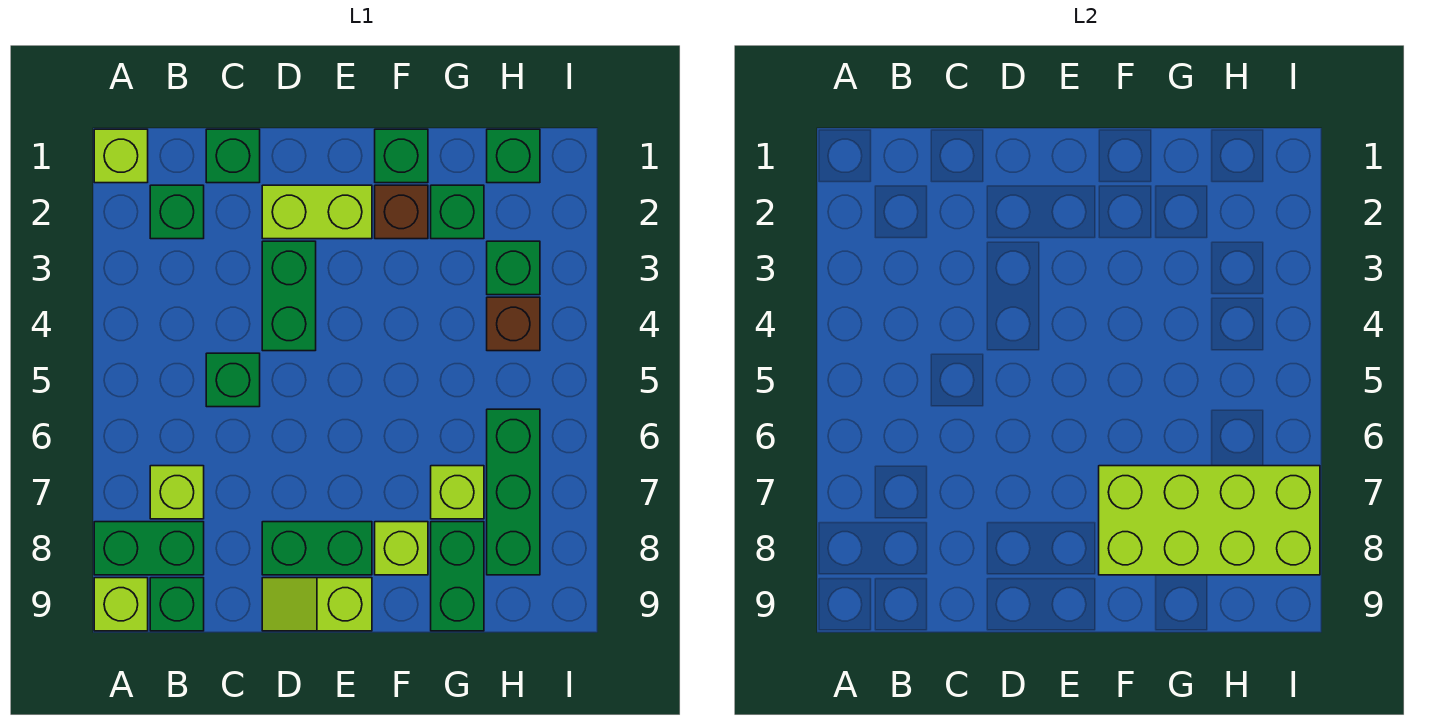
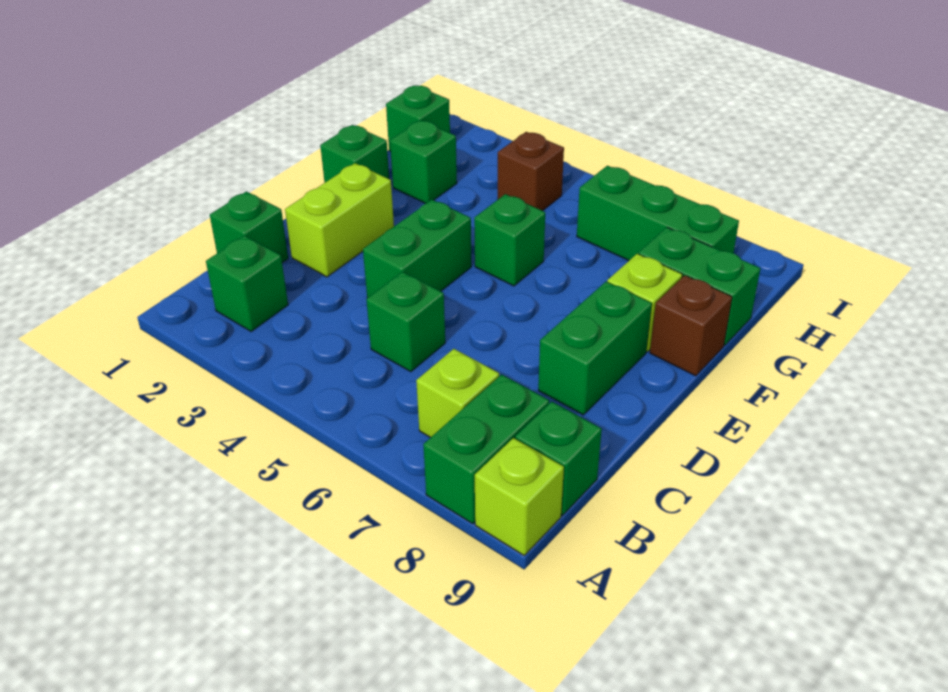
lime 1x1 brick [94,129,148,183] -> none
green 1x2 brick [262,241,316,351] -> green 1x2 brick turned to [363,200,471,298]
lime 1x2 slope [262,578,372,631] -> none
brown 1x1 brick [375,185,428,239] -> brown 1x1 brick moved to [650,275,732,376]
lime 2x4 brick [1099,466,1320,575] -> none
lime 1x1 brick [431,466,484,519] -> none
green 1x1 brick [487,241,540,295] -> green 1x1 brick moved to [474,194,545,286]

